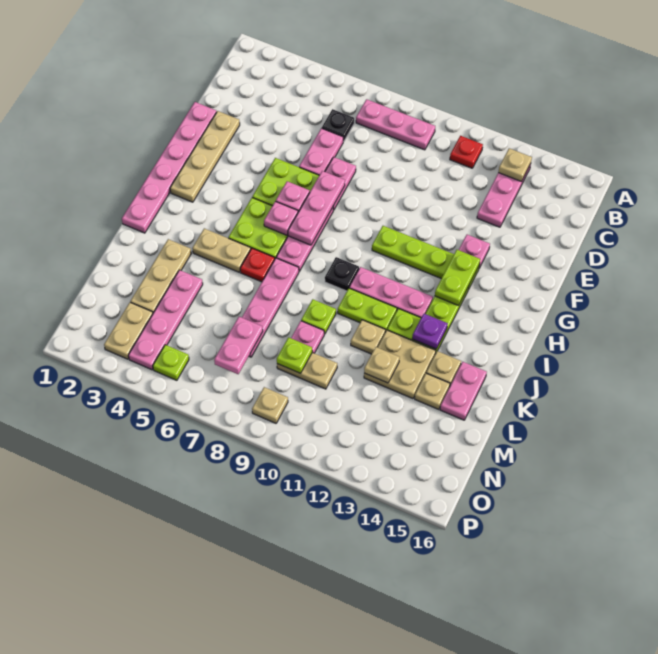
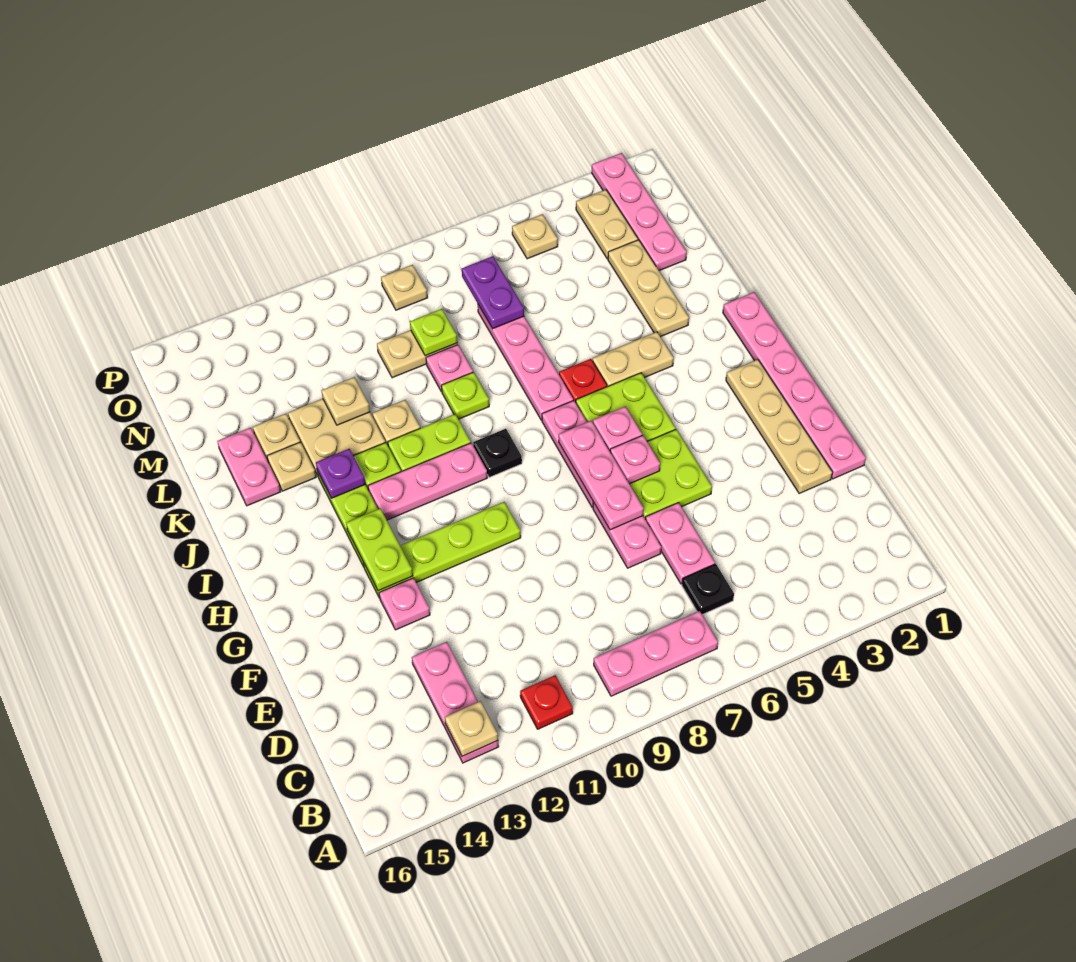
pink 1x4 plate [128,270,203,370] -> pink 1x4 plate moved to [592,153,687,271]
pink 1x2 plate [214,317,263,374] -> purple 1x2 plate [462,256,524,329]
lime 1x1 plate [153,345,189,380] -> tan 1x1 plate [512,214,558,259]

